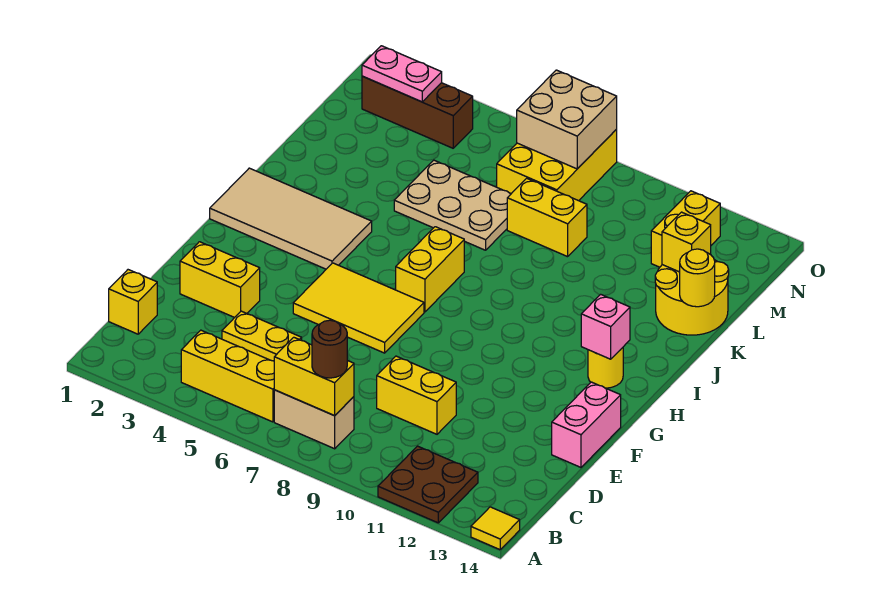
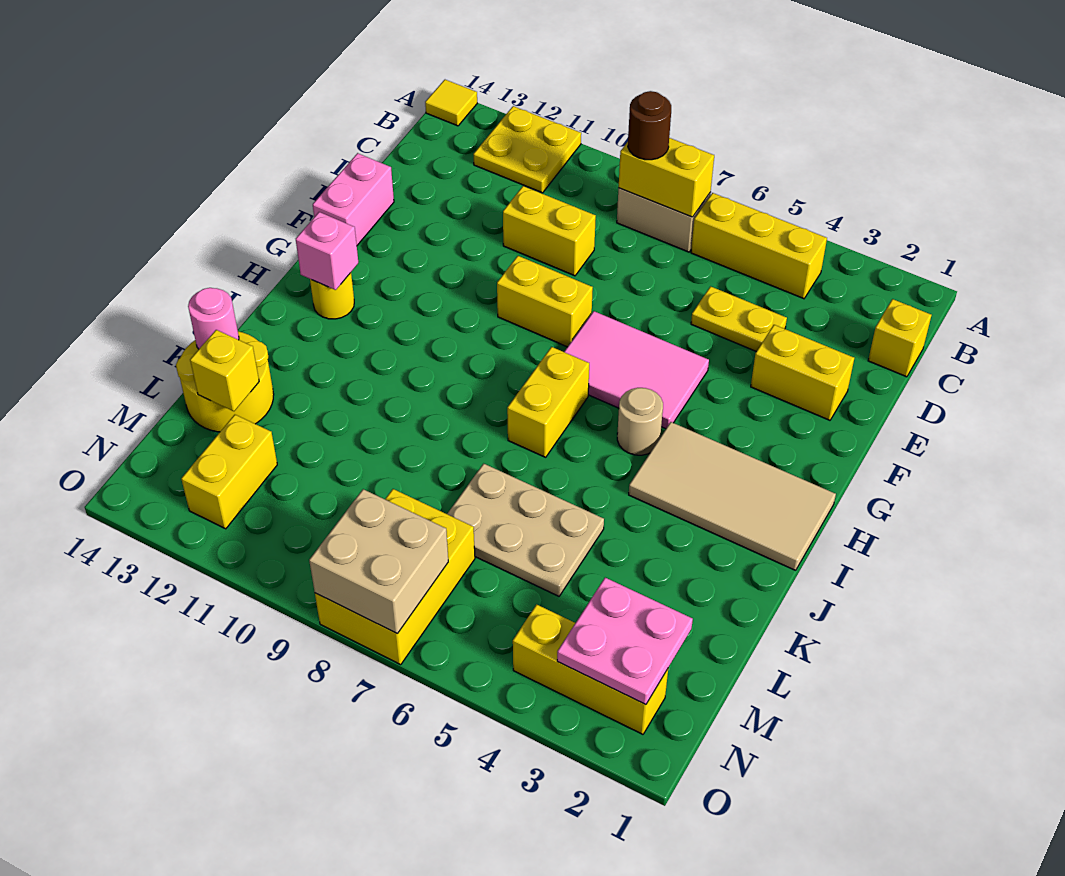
brown 2x2 plate [378,446,478,523] -> yellow 2x2 plate [473,106,581,193]
yellow 2x3 tile [293,263,424,353] -> pink 2x3 tile [564,311,709,429]
none -> tan 1x1 round brick [617,388,663,455]
yellow 1x1 round brick [680,249,715,307] -> pink 1x1 round brick [188,288,239,349]
yellow 1x2 brick [507,178,587,257] -> yellow 1x2 brick moved to [497,256,593,347]
brown 1x3 brick [362,76,473,148] -> yellow 1x3 brick [513,604,668,734]
pink 1x2 plate [362,46,442,102] -> pink 2x2 plate [557,578,693,705]

